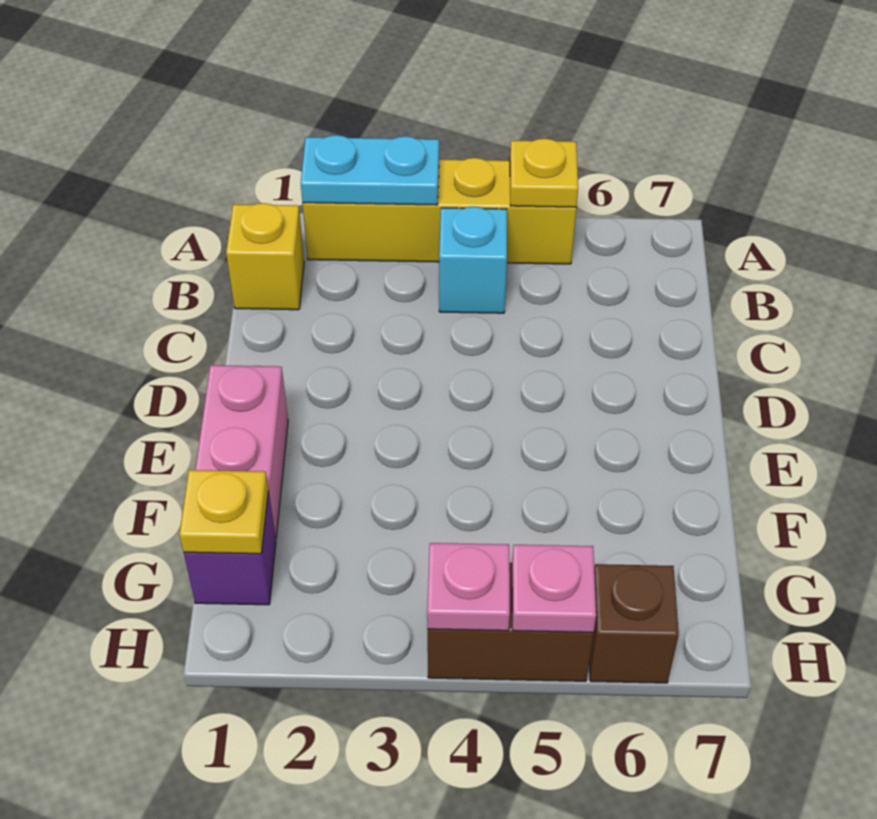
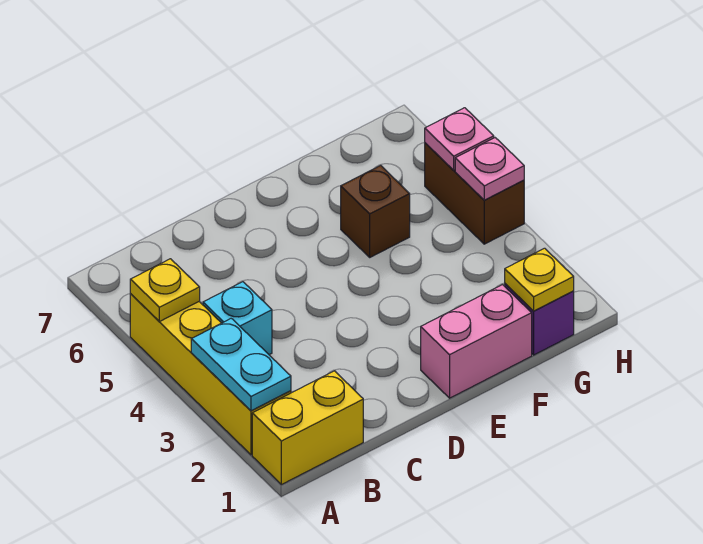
yellow 1x1 brick [226,203,304,310] -> yellow 1x2 brick [252,371,363,485]
brown 1x1 brick [589,564,679,683] -> brown 1x1 brick moved to [341,165,410,257]

